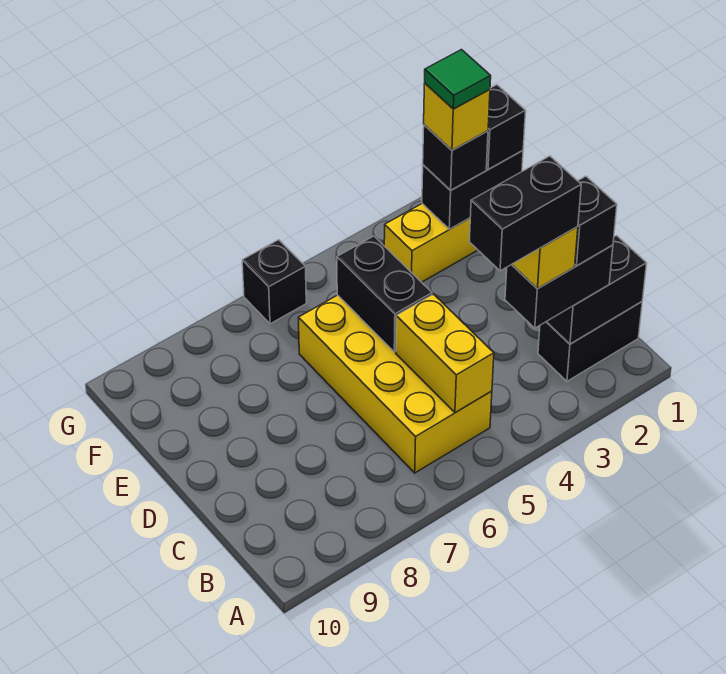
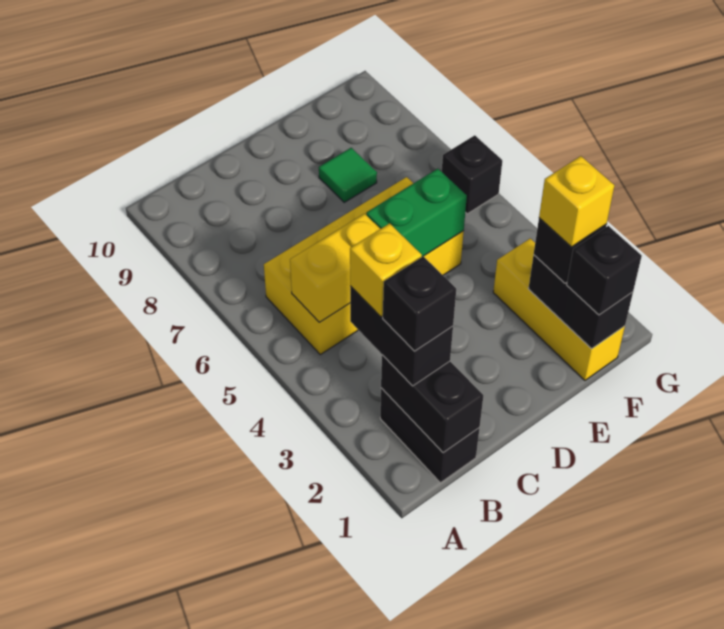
black 1x2 brick [469,156,581,271] -> none
black 1x2 brick [337,236,432,352] -> green 1x2 brick [366,169,467,257]
green 1x1 tile [425,50,491,109] -> green 1x1 tile moved to [319,148,377,202]

